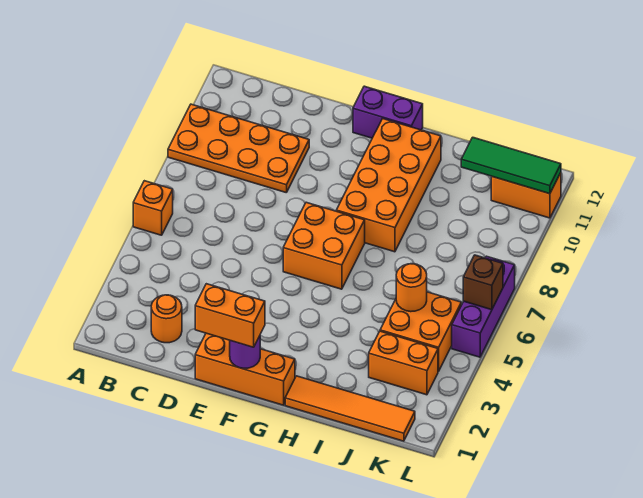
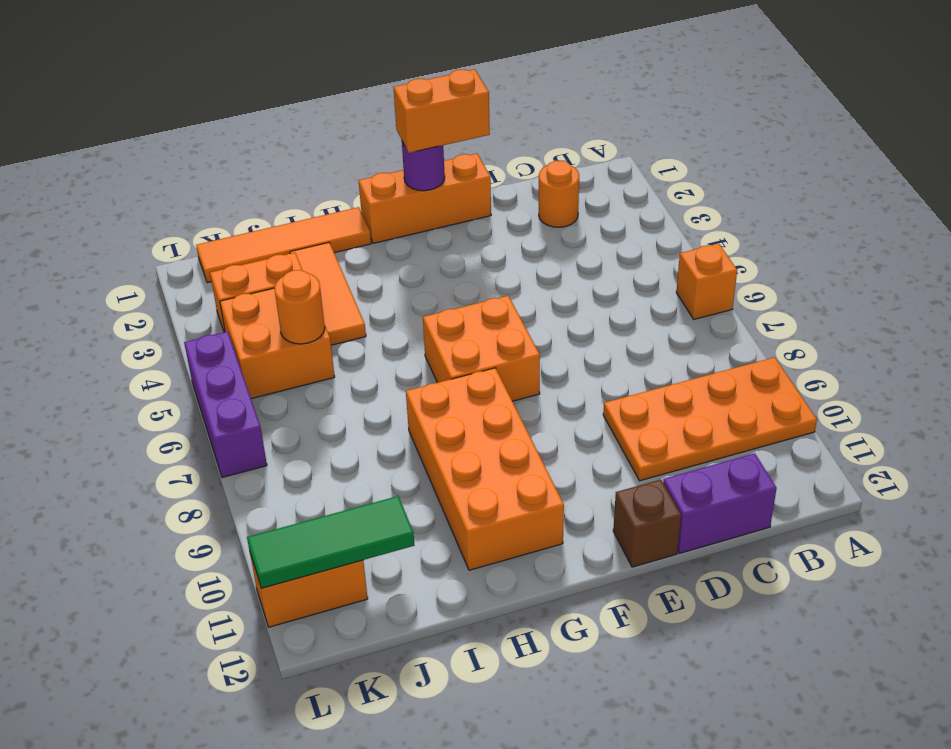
purple 1x2 brick [353,86,423,138] -> purple 1x2 brick moved to [663,453,777,553]
none -> orange 1x3 tile [290,243,366,345]
brown 1x1 brick [463,255,503,310] -> brown 1x1 brick moved to [613,480,681,567]

